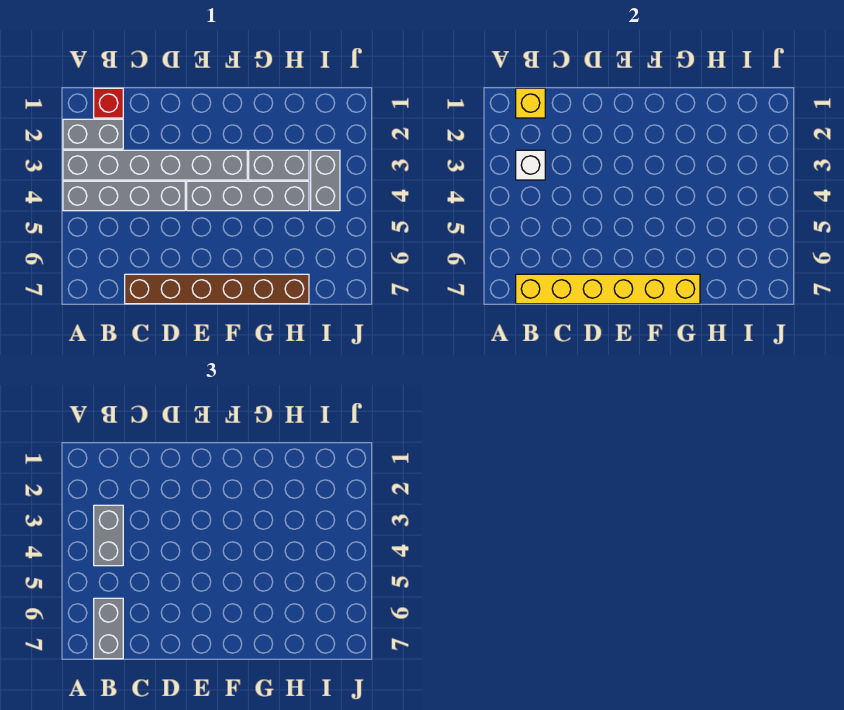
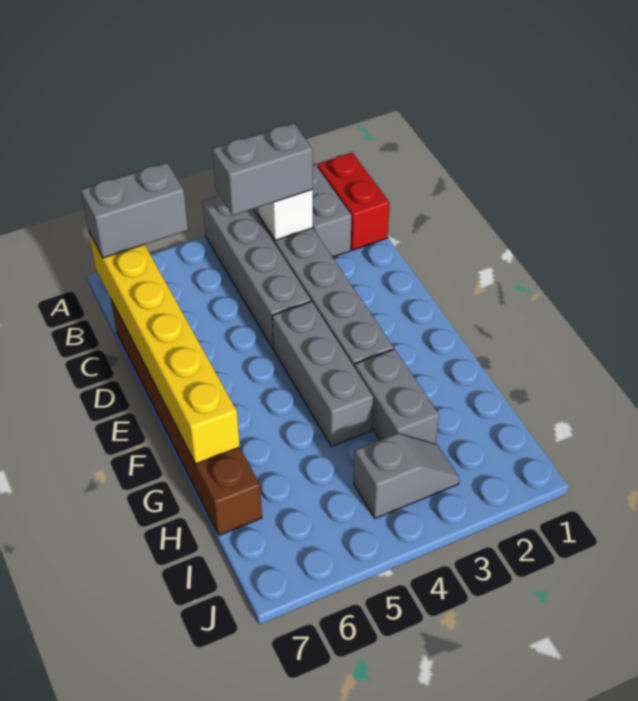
red 1x1 brick [94,88,123,118] -> red 1x2 brick [317,153,390,250]
yellow 1x1 brick [516,88,545,118] -> none
grey 1x4 brick [187,181,309,211] -> grey 1x3 brick [272,301,373,446]
grey 1x2 brick [311,150,340,211] -> grey 1x2 slope [354,433,460,518]

